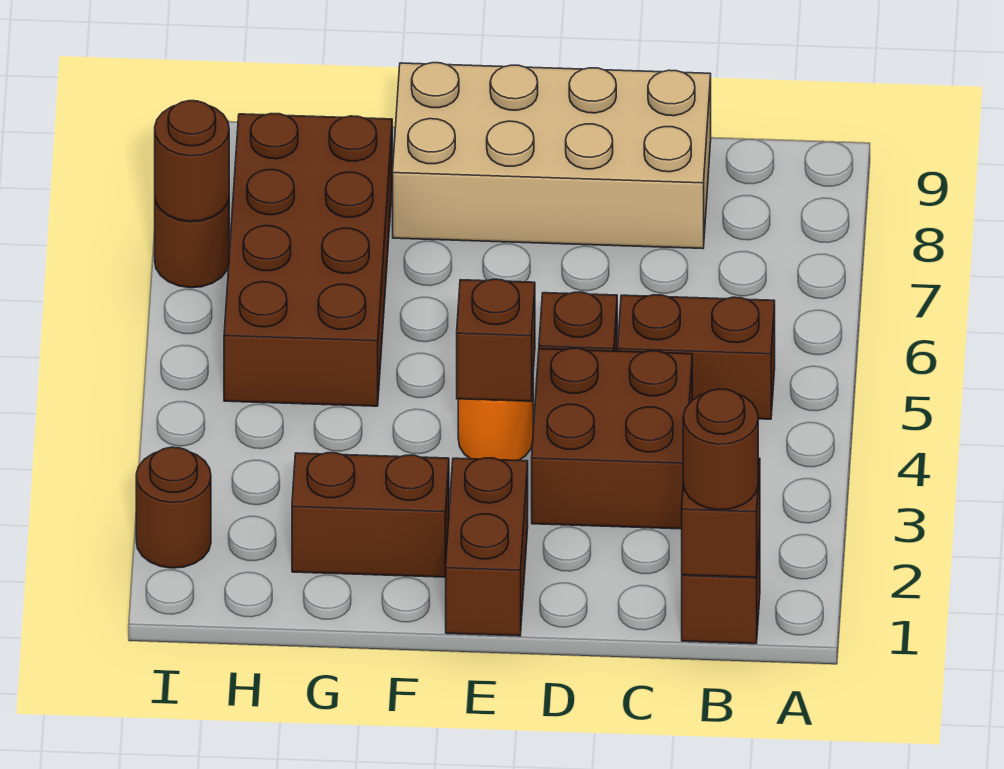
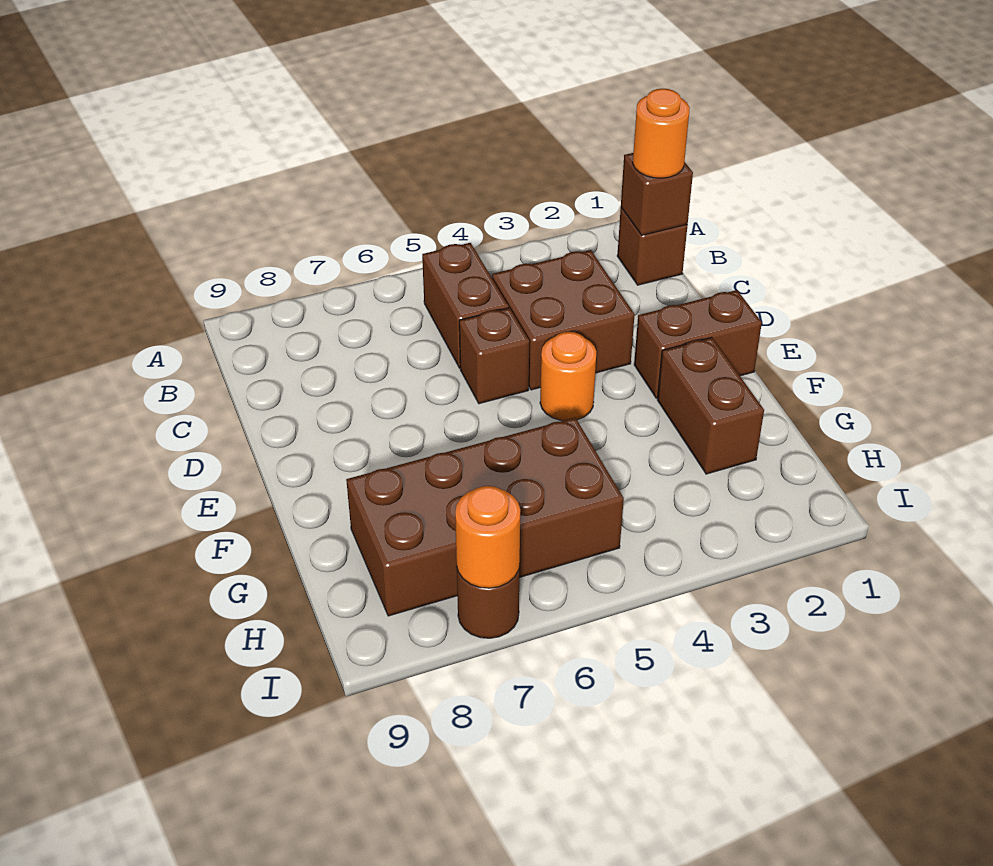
brown 1x1 round brick [683,389,758,510] -> orange 1x1 round brick [633,89,690,178]
tan 2x4 brick [393,63,711,249] -> none
brown 1x1 brick [457,279,535,401] -> none
brown 1x1 round brick [136,447,211,568] -> none
brown 1x1 round brick [155,101,229,221] -> orange 1x1 round brick [455,486,520,588]

